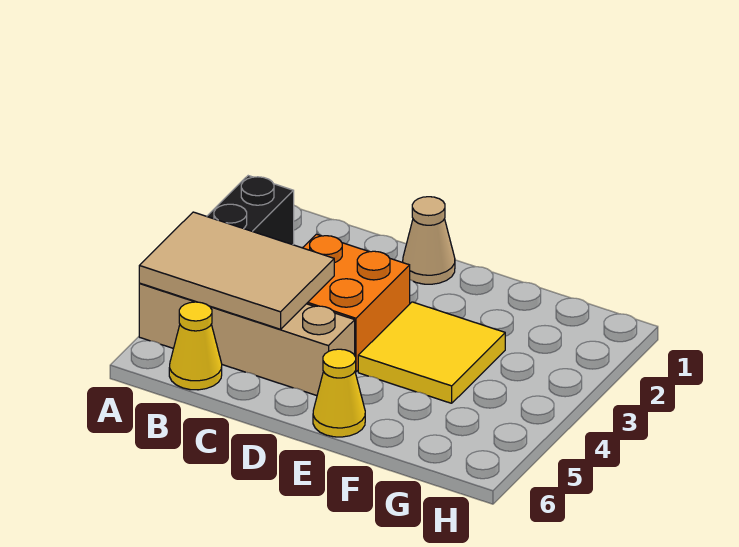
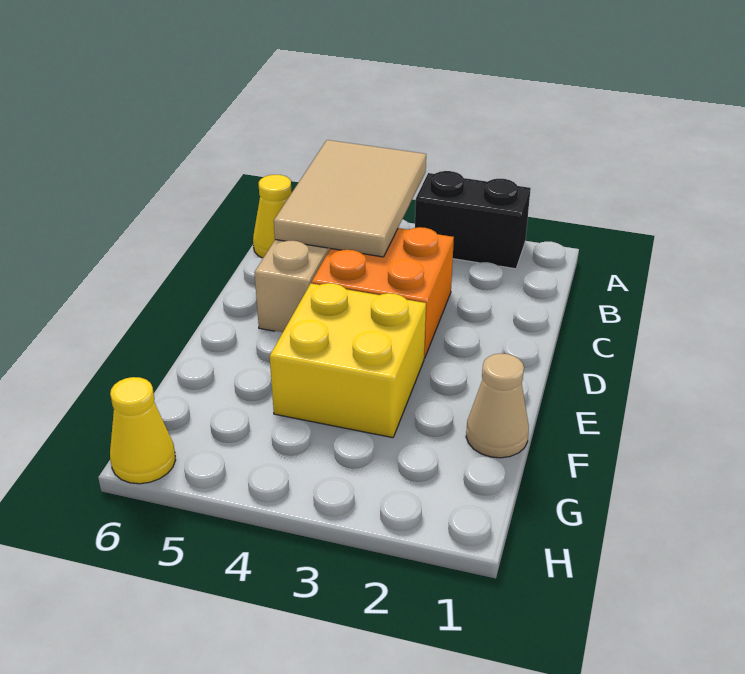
tan 1x1 cone [403,197,455,284] -> tan 1x1 cone moved to [466,353,529,458]
yellow 2x2 tile [358,302,505,403] -> yellow 2x2 brick [270,283,426,438]
yellow 1x1 cone [313,349,365,437] -> yellow 1x1 cone moved to [110,377,175,484]

